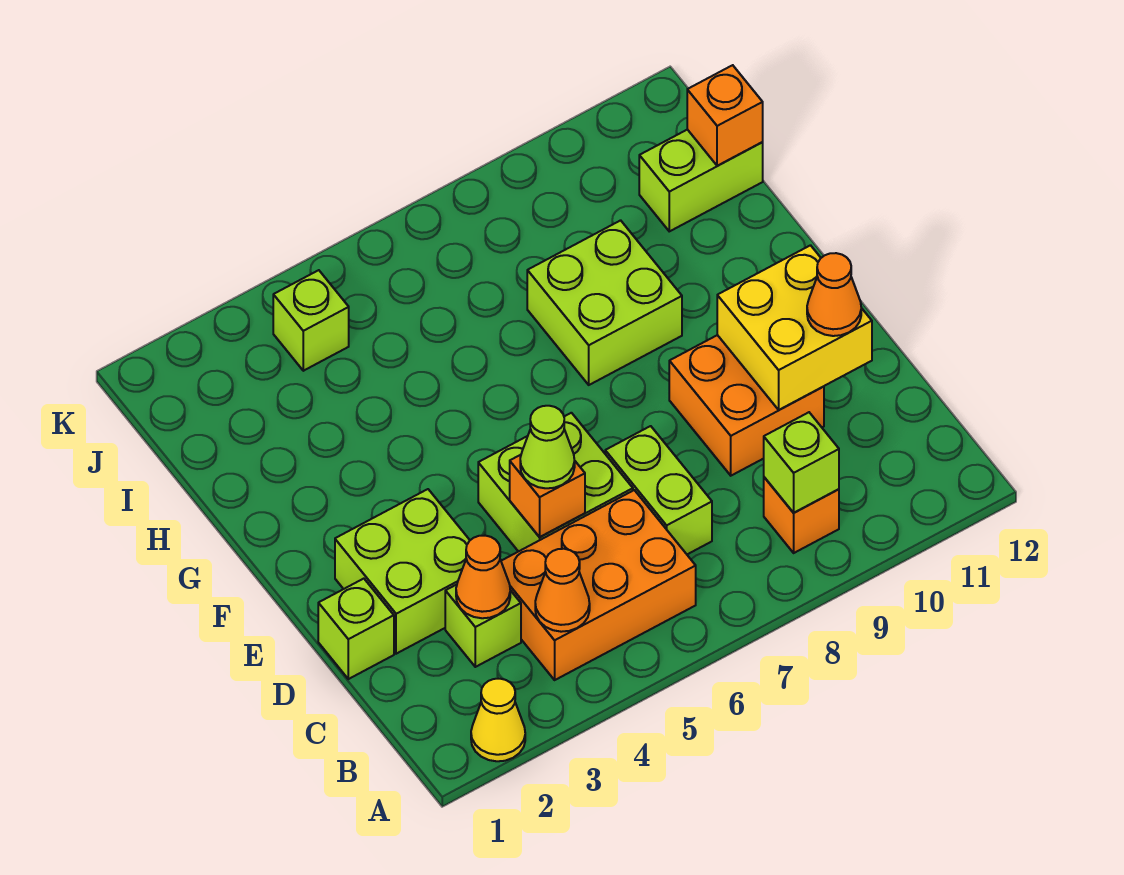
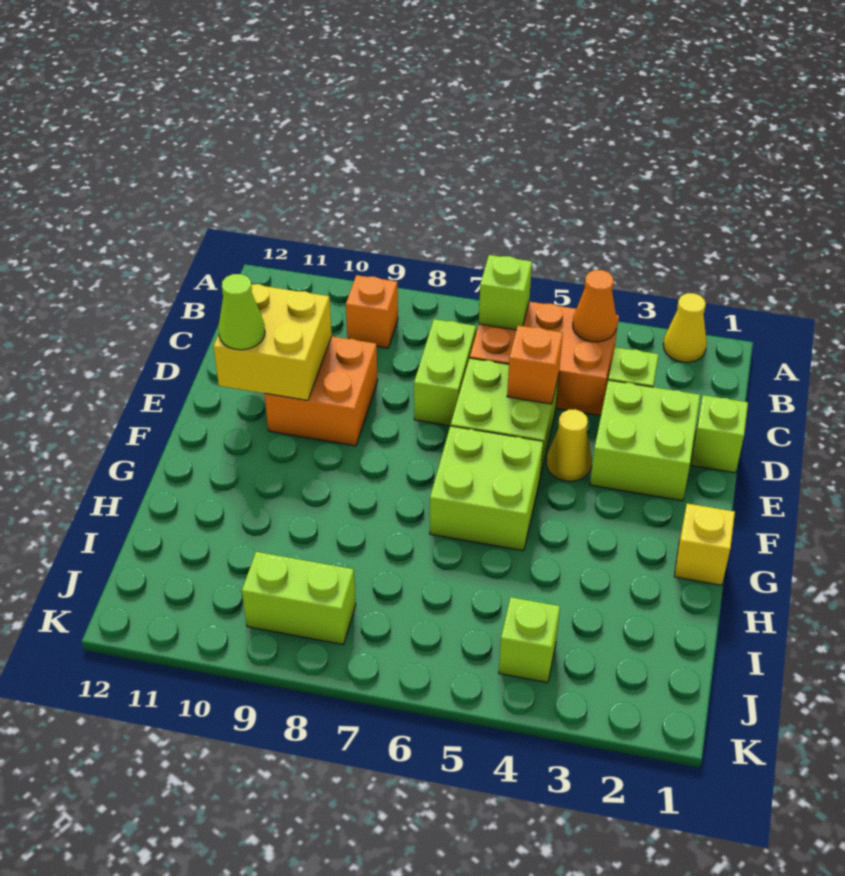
lime 1x1 brick [764,412,839,513] -> lime 1x1 brick moved to [479,255,532,330]
orange 1x1 cone [456,536,510,618] -> none
lime 1x1 cone [520,406,575,488] -> lime 1x1 cone moved to [218,274,265,350]
orange 1x1 cone [807,253,861,336] -> none
none -> yellow 1x1 cone [547,409,592,481]
none -> yellow 1x1 brick [674,504,735,585]
lime 2x2 brick [527,220,682,385] -> lime 2x2 brick moved to [430,426,543,551]
lime 1x2 brick [639,130,763,231] -> lime 1x2 brick moved to [242,552,356,645]
orange 1x1 brick [687,65,763,166] -> none

